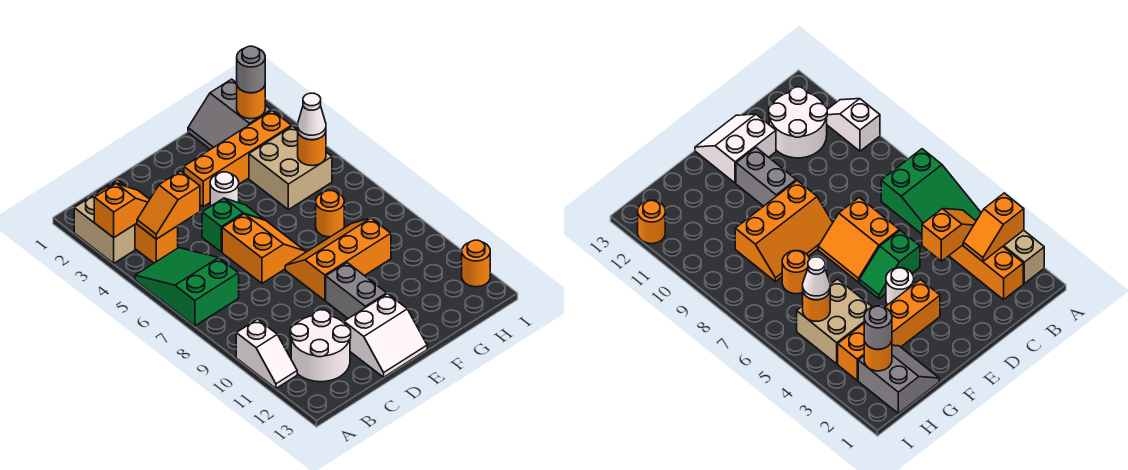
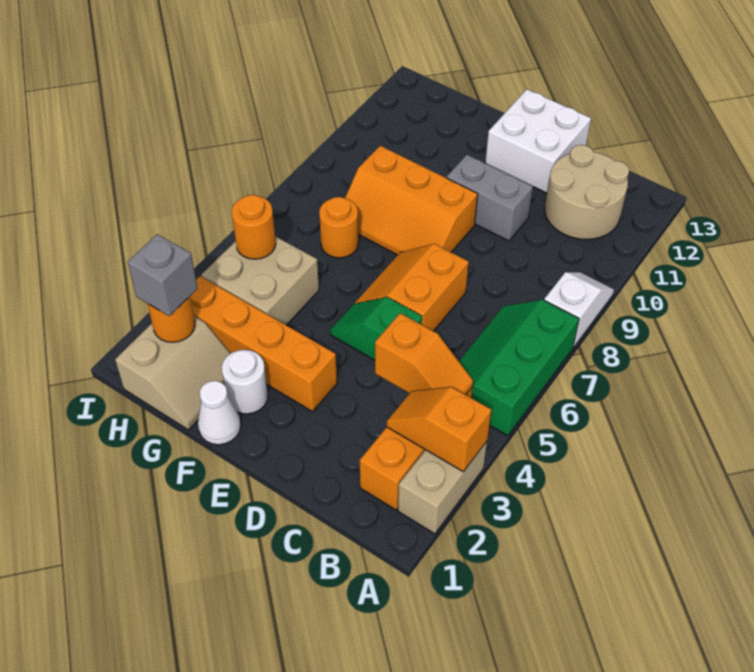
green 2x3 slope [135,248,239,326] -> green 2x3 slope turned to [459,300,579,436]
white 1x2 slope [236,319,297,388] -> white 1x2 slope moved to [544,272,614,348]
white 2x2 round brick [290,310,351,382] -> tan 2x2 round brick [545,145,629,239]
white 2x2 slope [344,294,427,377] -> white 2x2 brick [485,89,591,193]
white 1x1 round brick [210,172,239,206] -> white 1x1 round brick moved to [222,350,268,414]
grey 1x2 brick [326,263,387,318] -> grey 1x2 brick turned to [447,155,533,241]
grey 2x2 slope [188,79,271,150] -> tan 2x2 slope [115,316,231,430]
grey 1x1 round brick [237,46,265,93] -> grey 1x1 brick [128,234,198,316]
white 1x1 cone [298,93,326,140] -> white 1x1 cone moved to [198,381,241,445]
orange 1x1 round brick [462,240,490,287] -> none

